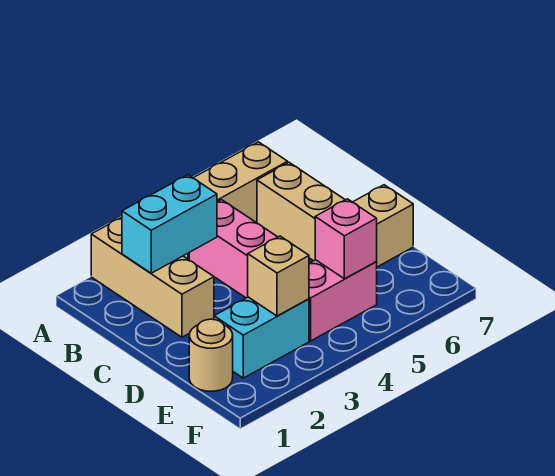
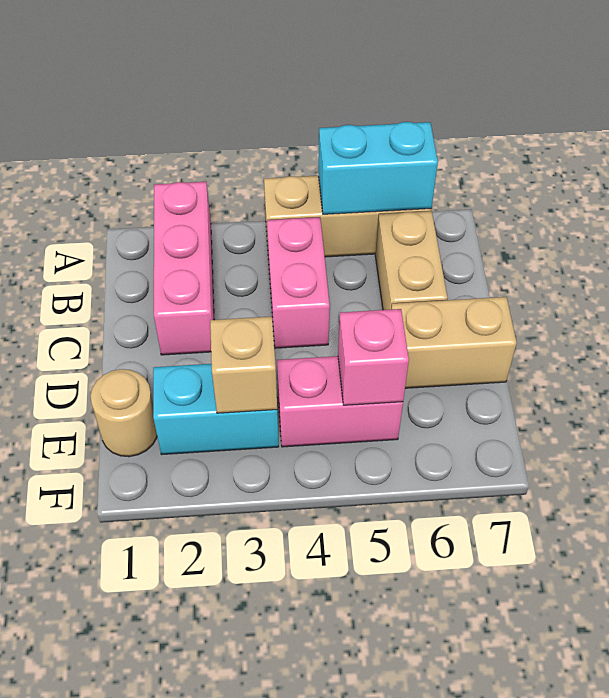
tan 1x3 brick [91,217,214,337] -> pink 1x3 brick [154,182,214,355]
cyan 1x2 brick [122,175,217,273] -> cyan 1x2 brick moved to [319,122,438,214]

